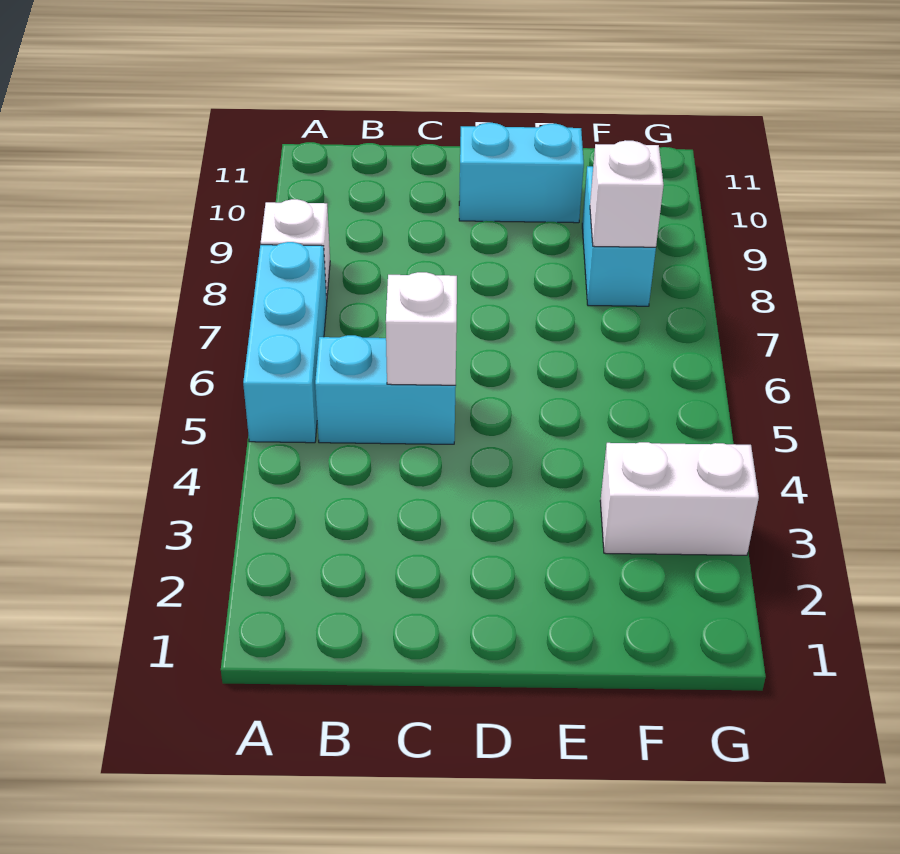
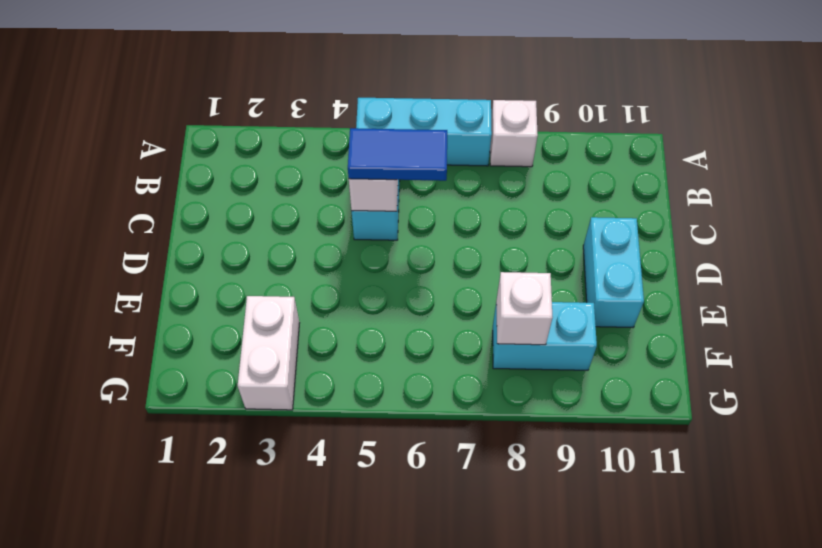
none -> blue 1x2 tile [348,128,447,181]

